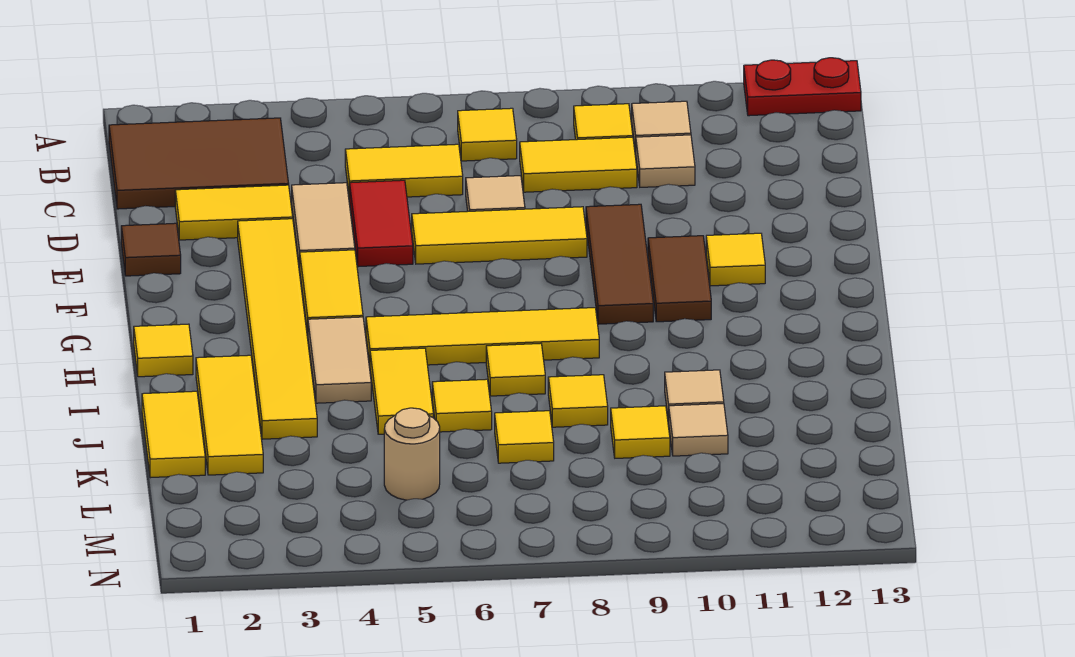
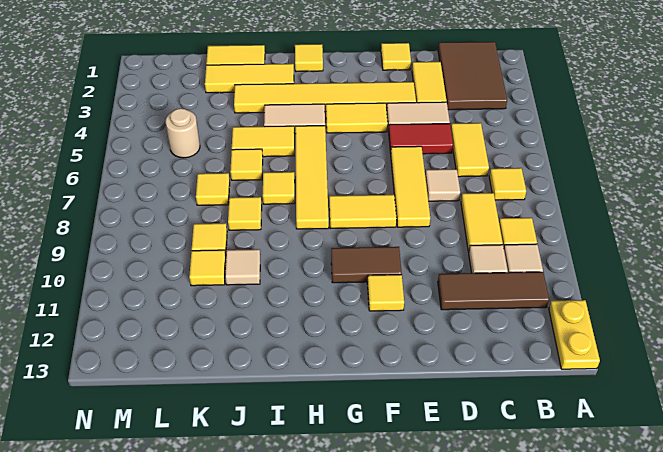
red 1x2 plate [744,58,861,116] -> yellow 1x2 plate [549,300,600,369]
brown 1x1 tile [121,223,181,276] -> yellow 1x1 tile [381,43,411,70]
brown 1x3 tile [586,204,653,324] -> brown 1x3 tile moved to [438,272,549,310]
none -> yellow 1x2 tile [329,195,397,229]
tan 1x1 tile [669,404,728,456] -> yellow 1x1 tile [189,250,226,286]

